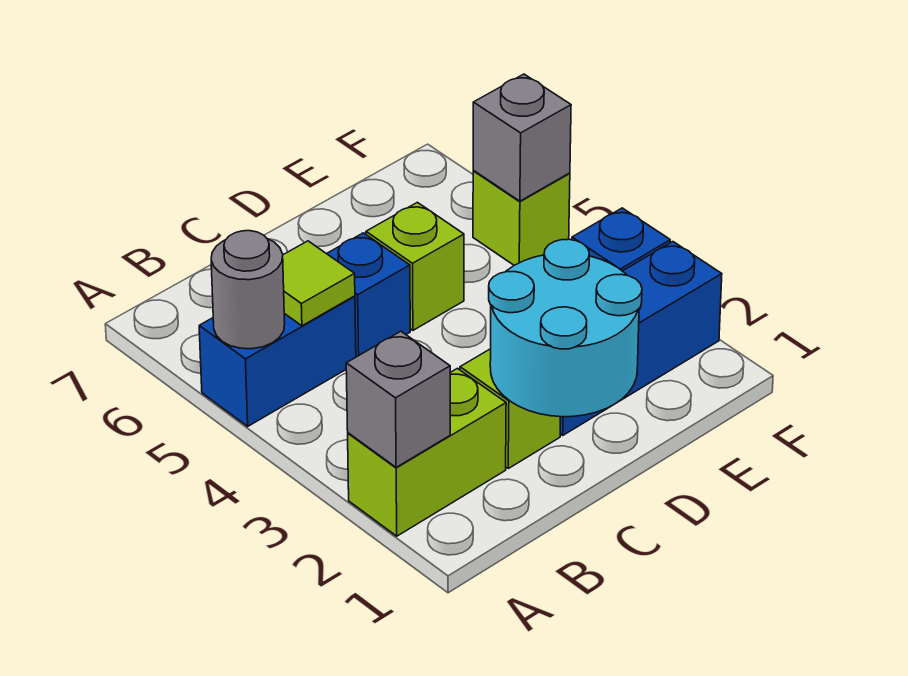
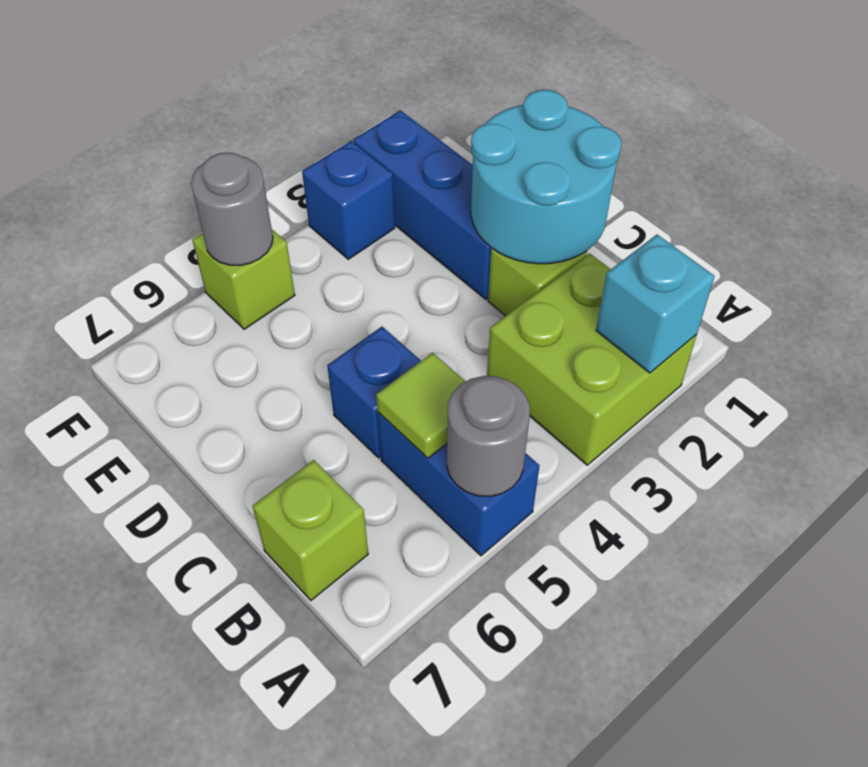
lime 1x2 brick [348,368,506,536] -> lime 2x2 brick [487,253,697,465]
grey 1x1 brick [346,331,450,467] -> cyan 1x1 brick [596,235,714,373]
lime 1x1 brick [366,202,464,330] -> lime 1x1 brick moved to [253,460,368,600]
grey 1x1 brick [473,74,571,201] -> grey 1x1 round brick [191,152,273,266]

